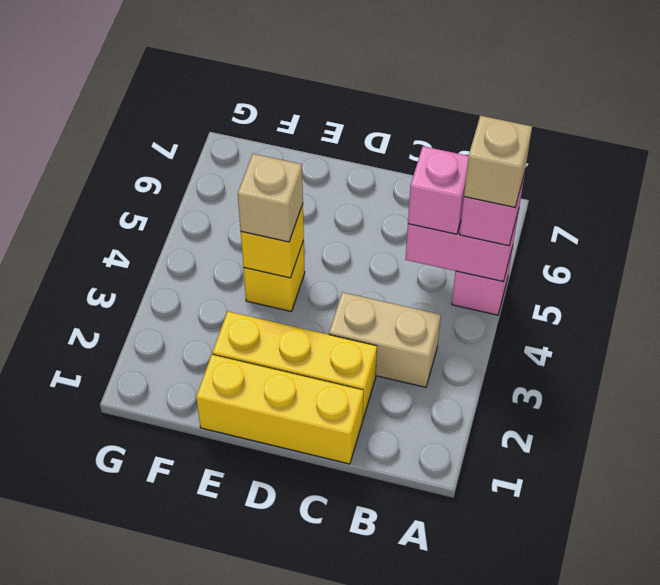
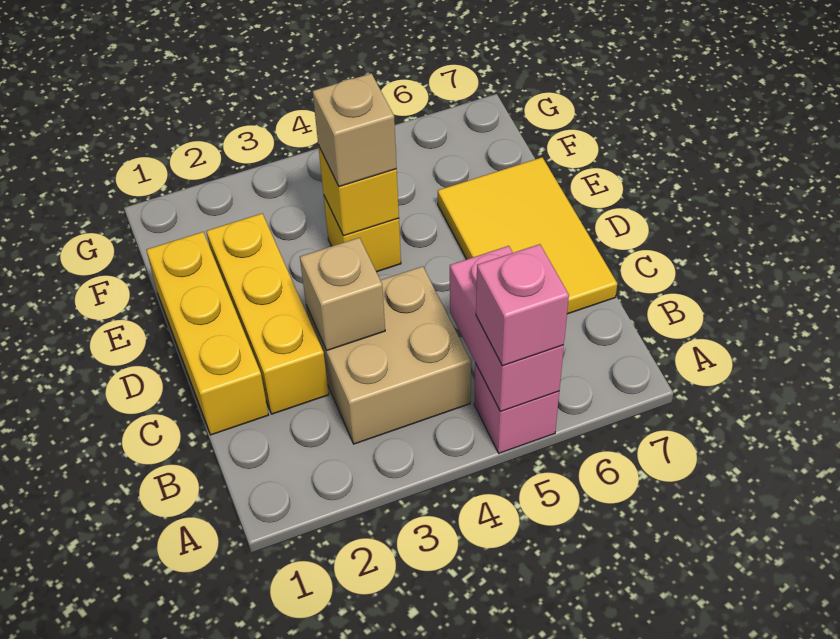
tan 1x1 brick [464,116,532,207] -> tan 1x1 brick moved to [300,238,385,351]
tan 1x2 brick [329,292,441,387] -> tan 2x2 brick [306,266,471,444]
pink 1x1 brick [408,146,468,234] -> none
none -> yellow 2x3 tile [438,157,617,314]

